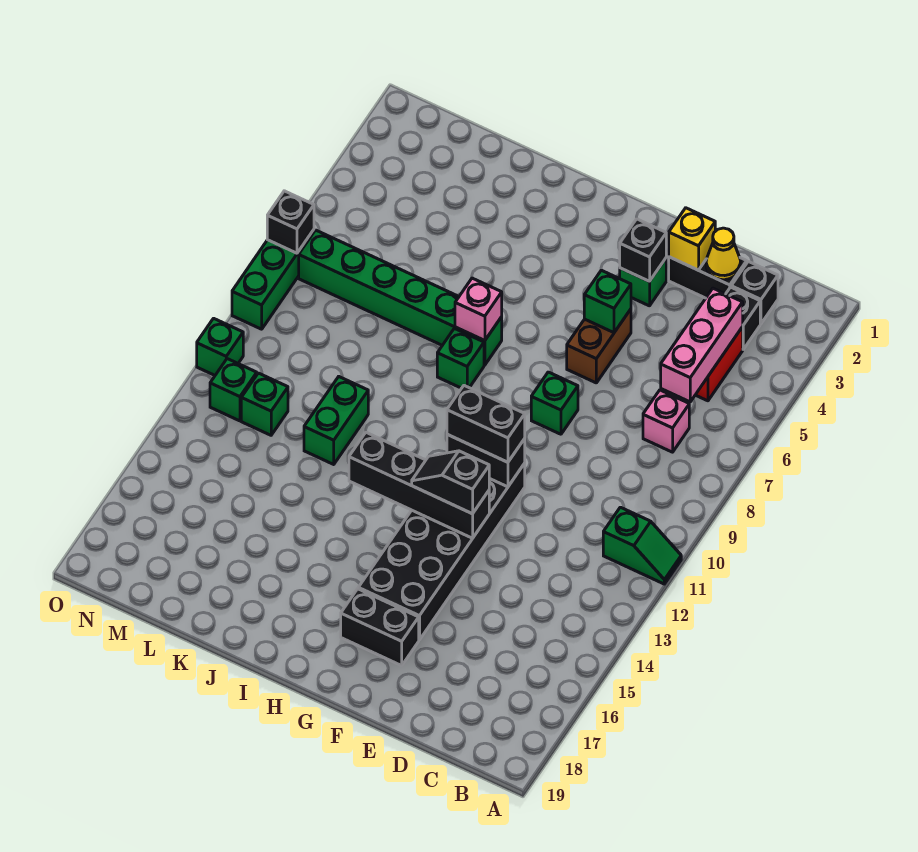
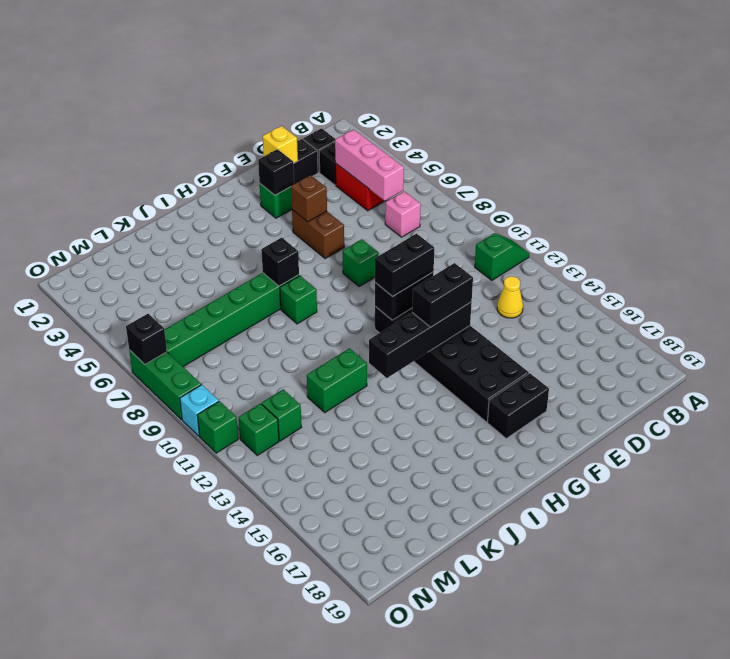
yellow 1x1 cone [706,228,740,280] -> yellow 1x1 cone moved to [497,276,523,318]
green 1x1 brick [584,270,631,333] -> brown 1x1 brick [291,175,327,222]
black 1x2 slope [412,451,489,514] -> black 1x2 brick [412,263,473,327]
pink 1x1 brick [455,278,502,341] -> black 1x1 brick [261,238,299,286]
green 1x2 brick [304,377,368,464] -> green 1x2 brick turned to [307,348,367,412]
none -> cyan 1x1 brick [180,385,219,436]

